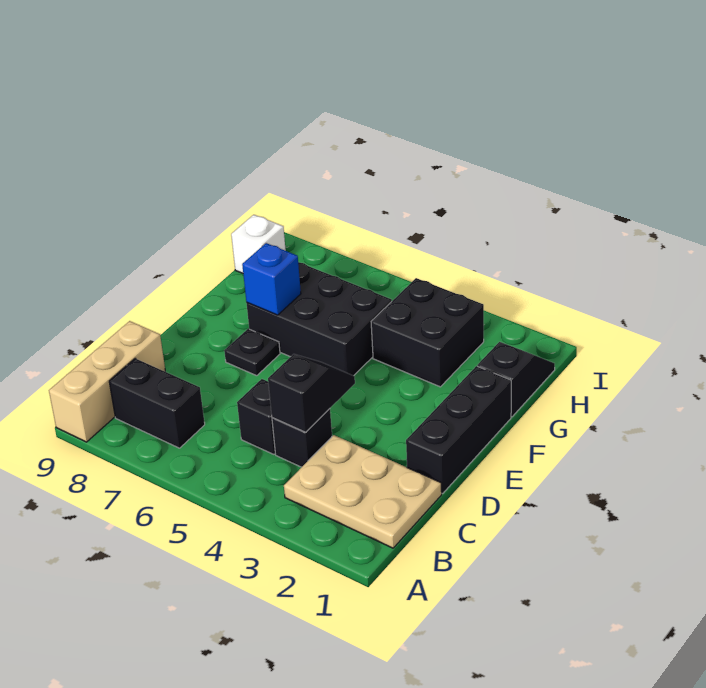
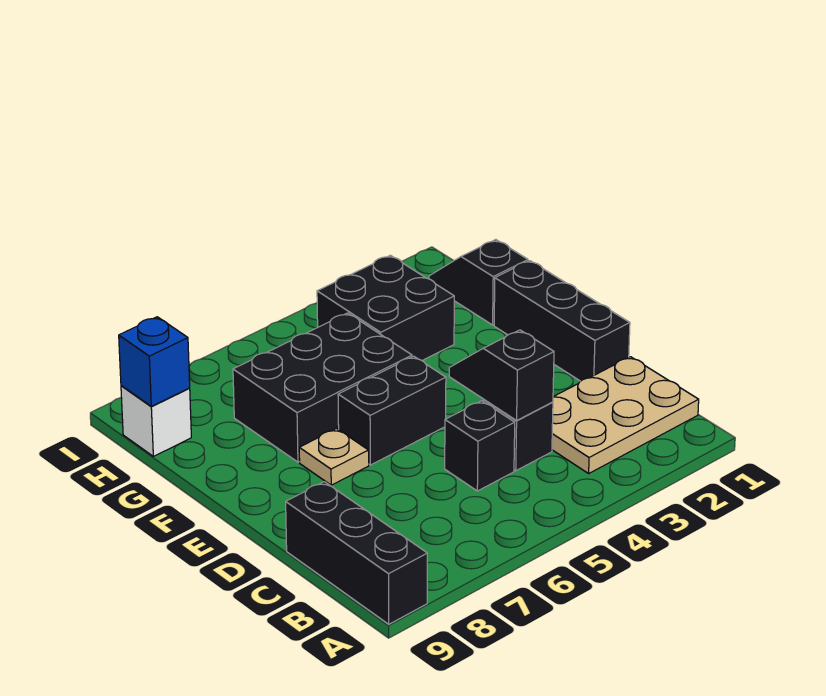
tan 1x3 brick [49,321,165,442] -> black 1x3 brick [286,482,427,624]
black 1x2 brick [109,358,205,448] -> black 1x2 brick moved to [338,356,446,465]
black 1x1 plate [224,329,280,376] -> tan 1x1 plate [299,429,369,485]
blue 1x1 brick [242,243,301,315] -> blue 1x1 brick moved to [119,317,190,406]

